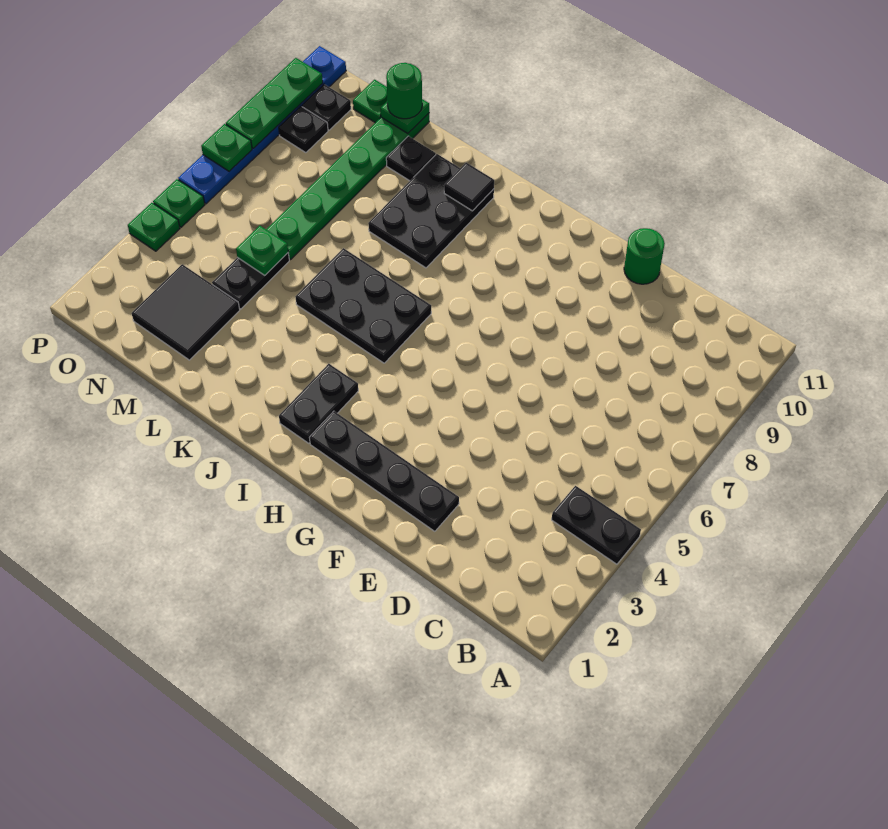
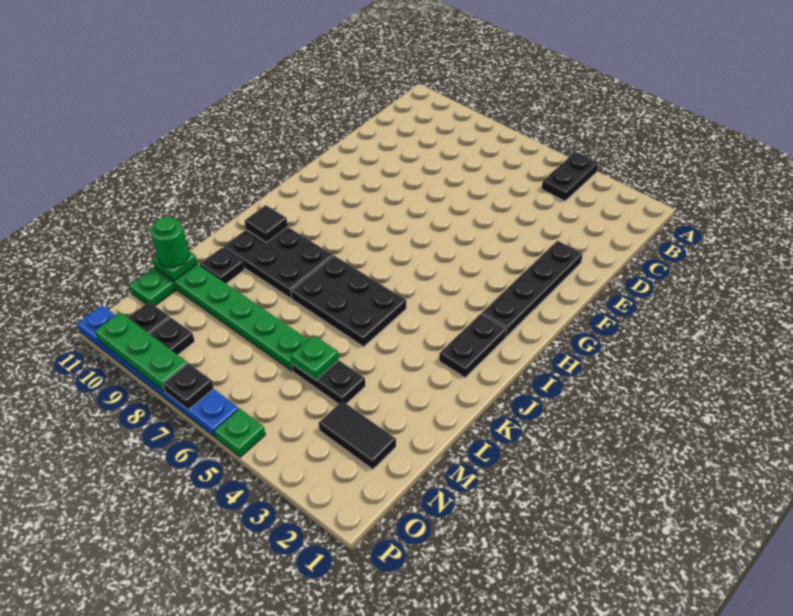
green 1x1 round brick [624,228,665,284] -> none
black 1x2 plate [279,364,358,443] -> black 1x2 plate turned to [439,314,507,378]
black 2x3 plate [296,248,431,363] -> black 2x3 plate turned to [291,256,406,347]
black 2x2 tile [132,264,240,360] -> black 1x2 tile [319,401,396,469]
green 1x1 plate [128,203,180,251] -> none
green 1x1 plate [201,124,252,171] -> black 1x1 plate [163,363,214,410]

